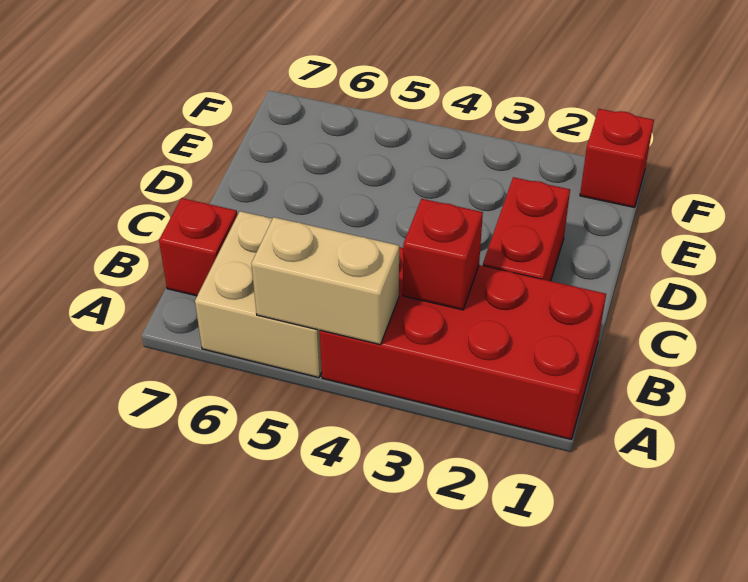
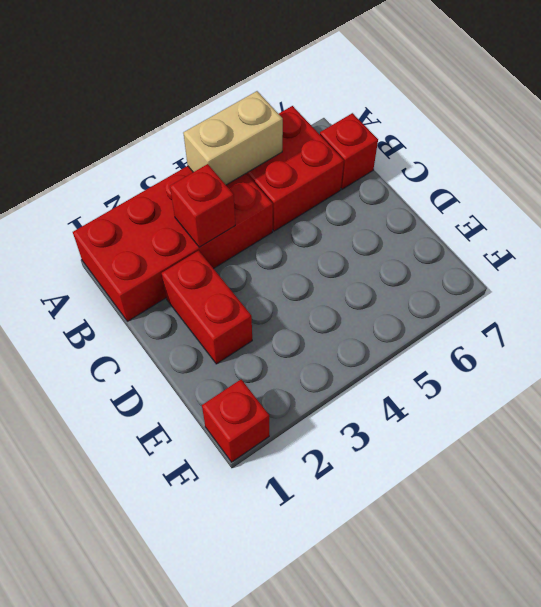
tan 2x2 brick [195,211,322,378] -> red 2x2 brick [246,106,344,231]

